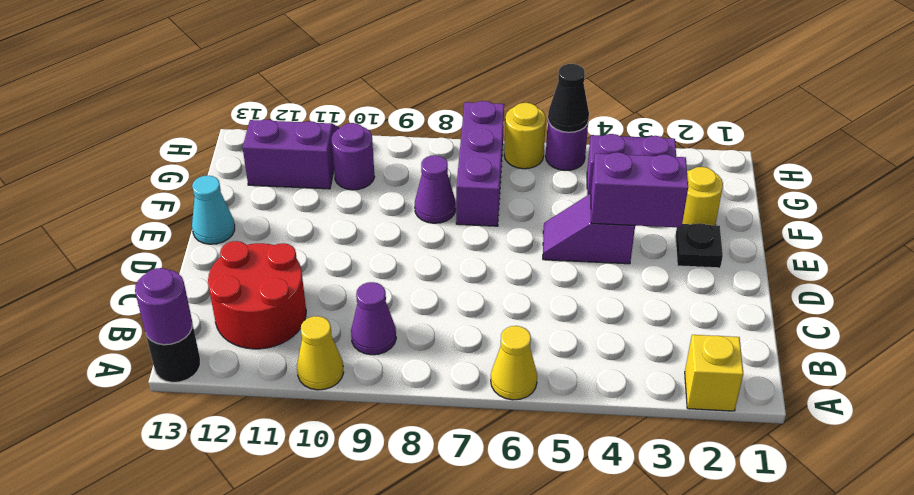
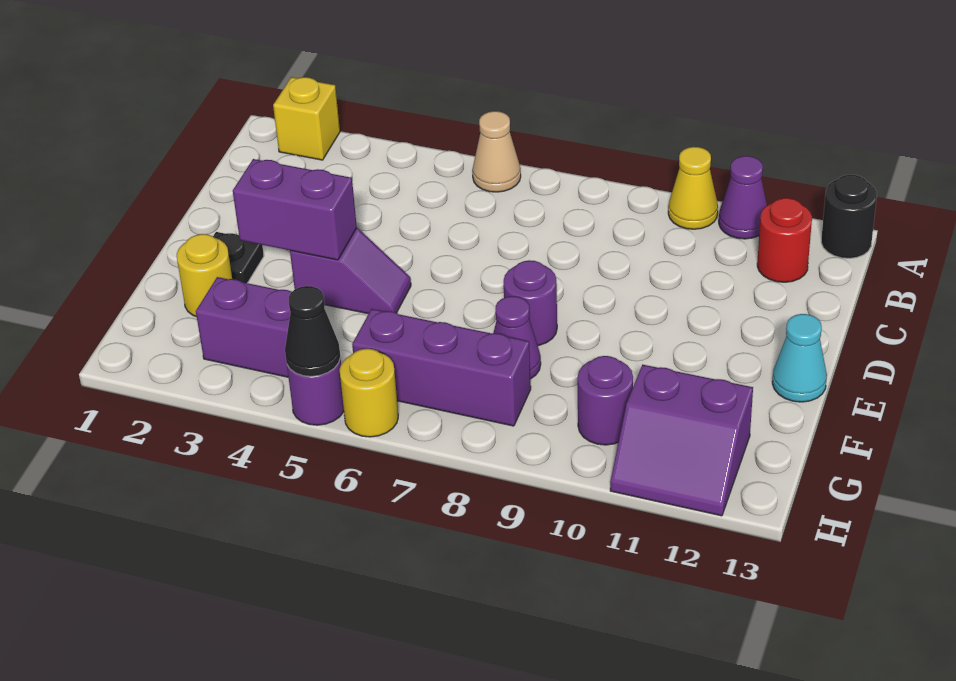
yellow 1x1 cone [491,326,537,400] -> tan 1x1 cone [472,111,521,192]
purple 1x1 round brick [135,268,192,345] -> purple 1x1 round brick moved to [504,260,557,346]
purple 1x1 cone [351,282,396,355] -> purple 1x1 cone moved to [719,156,767,239]
red 2x2 round brick [208,241,306,349] -> red 1x1 round brick [757,198,812,282]
purple 1x3 brick [456,101,504,226] -> purple 1x3 brick turned to [352,309,531,426]

